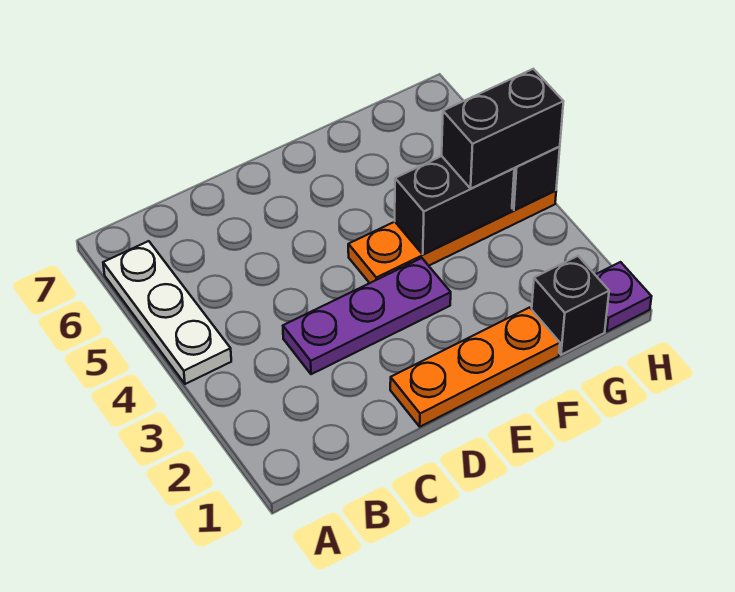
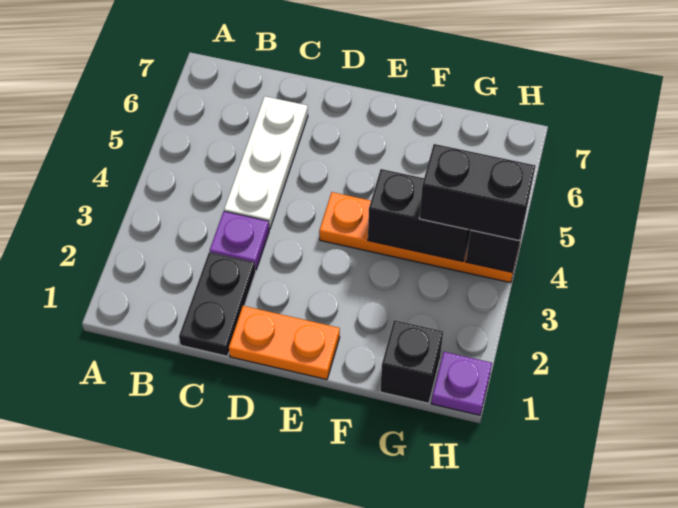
white 1x3 plate [103,241,231,384] -> white 1x3 plate moved to [224,96,308,229]
none -> black 1x2 plate [179,252,256,356]
purple 1x3 plate [283,258,451,374] -> purple 1x1 plate [210,211,269,270]
orange 1x3 plate [390,308,560,427] -> orange 1x2 plate [229,306,340,380]

